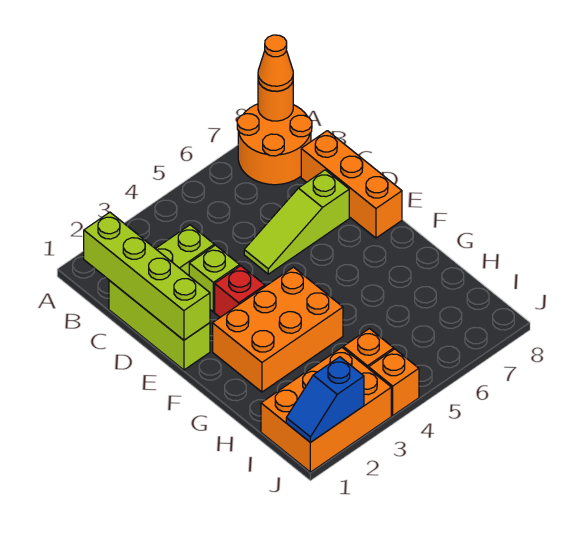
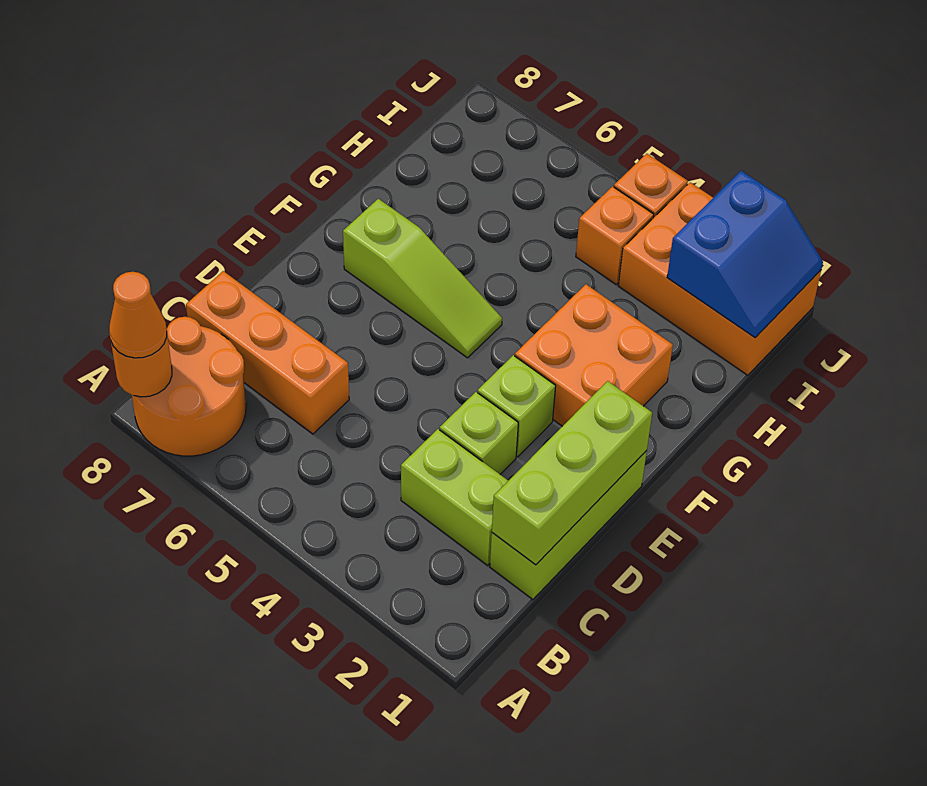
lime 1x4 brick [84,212,210,340] -> lime 1x3 brick [492,381,652,565]
orange 1x3 brick [301,131,402,238] -> orange 1x3 brick turned to [186,271,349,434]
lime 1x3 slope [244,170,349,274] -> lime 1x3 slope moved to [343,199,502,358]
red 1x1 brick [215,266,265,317] -> lime 1x1 brick [478,355,556,457]
orange 2x3 brick [213,267,343,392] -> orange 2x2 brick [515,284,673,426]
blue 1x2 slope [286,357,364,442] -> blue 2x2 slope [667,171,823,338]

